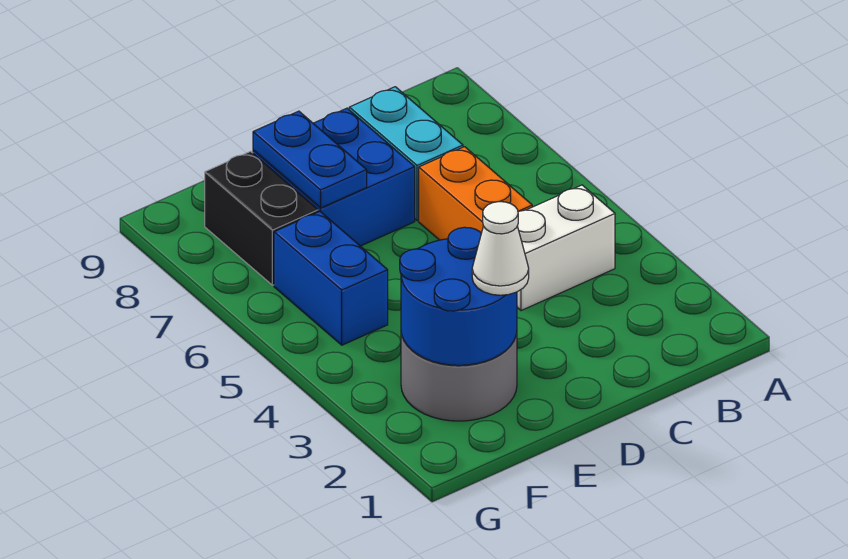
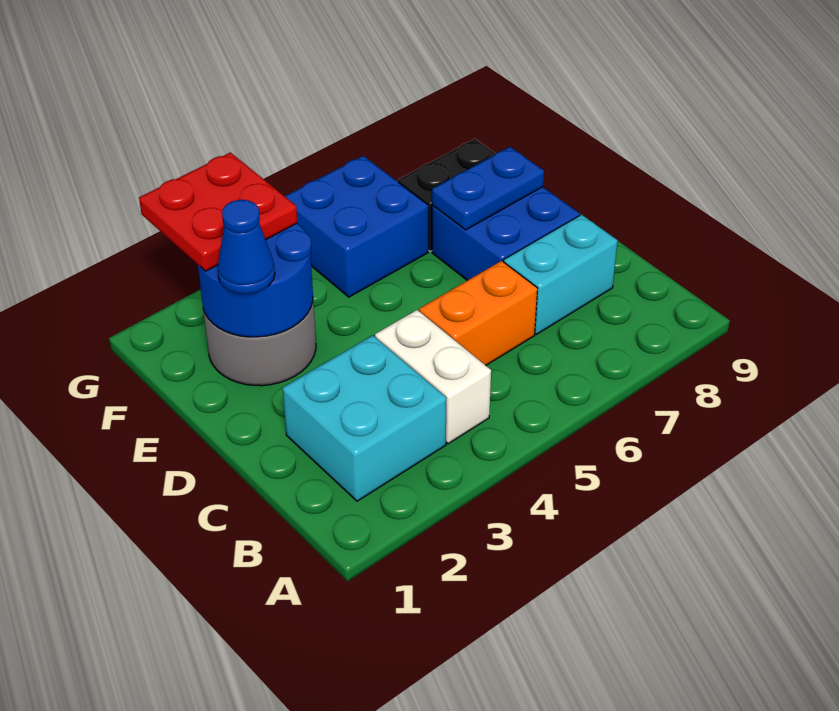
none -> cyan 2x2 brick [283,335,447,501]
white 1x1 cone [472,202,529,295] -> blue 1x1 cone [217,200,275,294]
none -> red 2x2 plate [139,152,298,271]
blue 1x2 brick [274,211,388,345] -> blue 2x2 brick [285,156,428,297]

